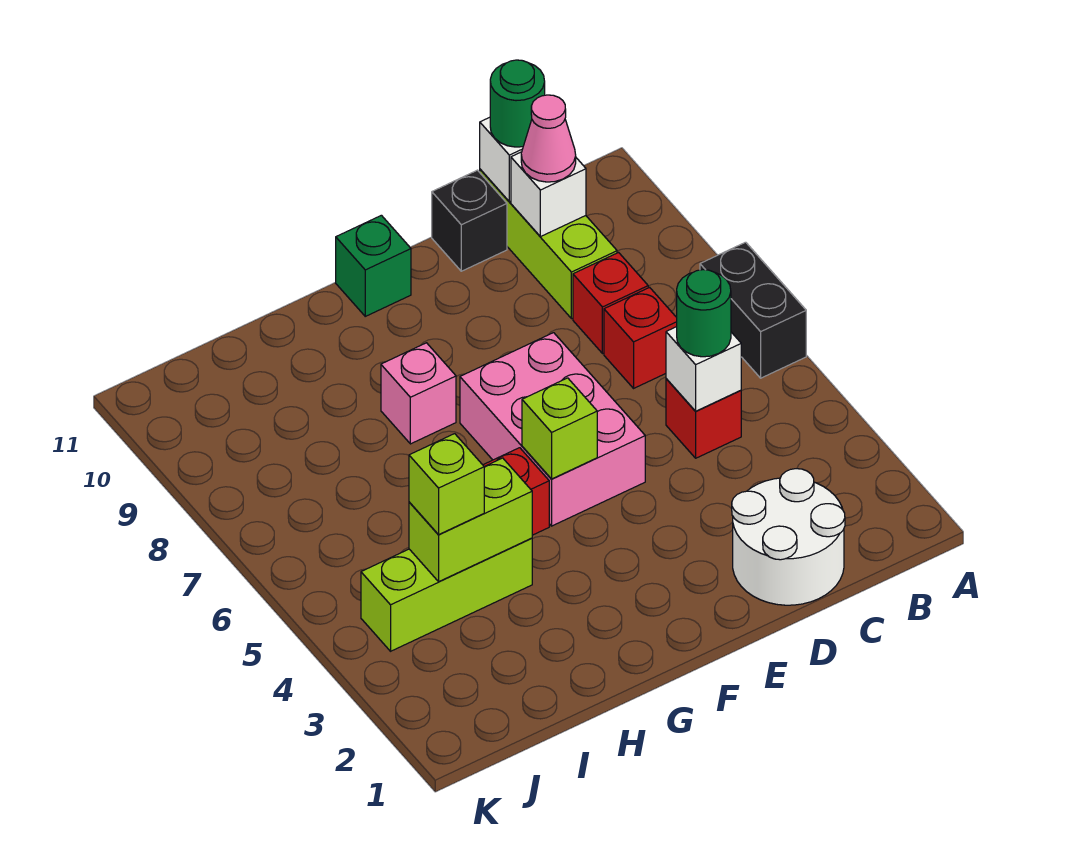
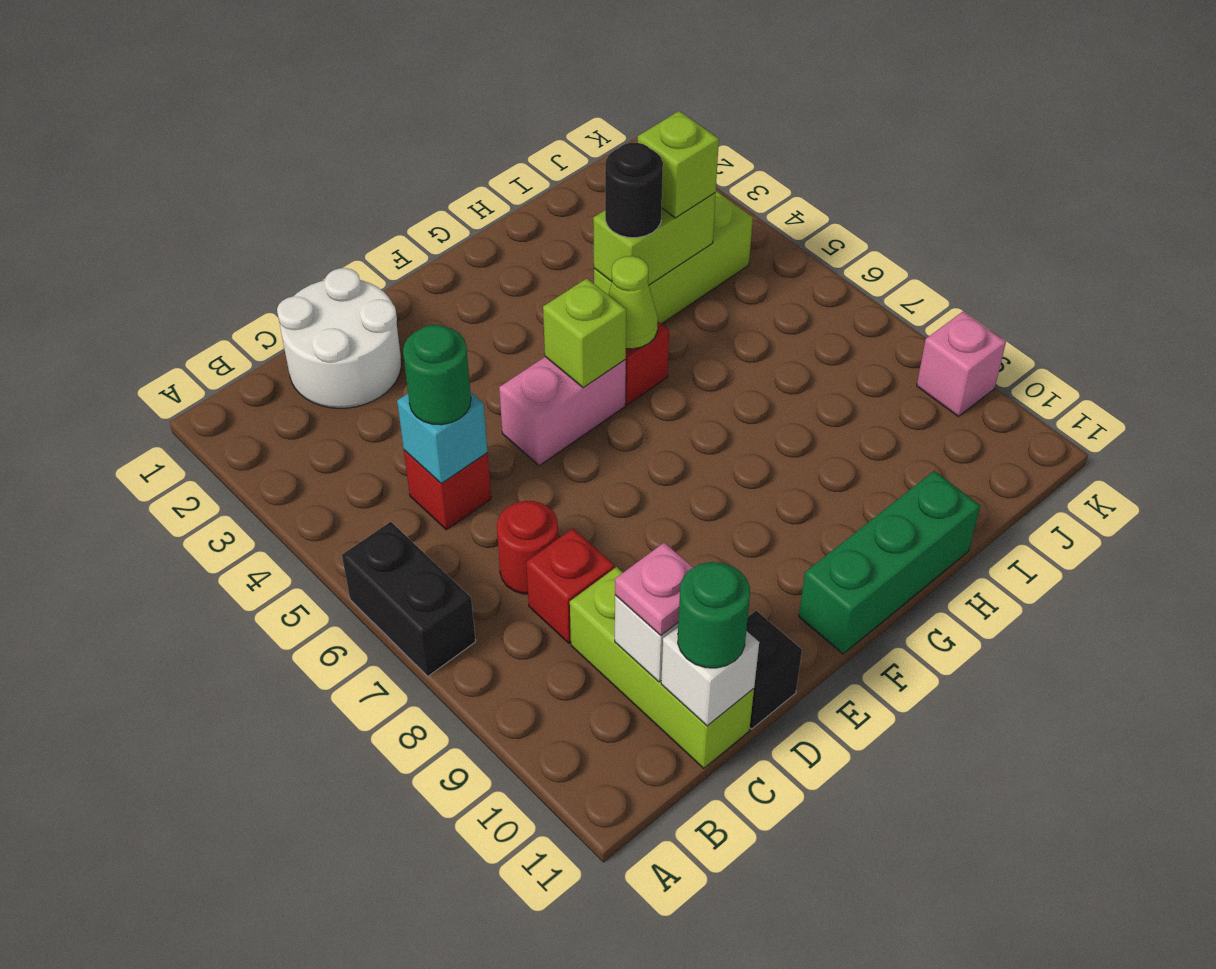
white 1x1 brick [666,327,741,411] -> cyan 1x1 brick [397,392,488,483]
red 1x1 brick [604,287,677,388] -> red 1x1 round brick [497,501,559,594]
pink 1x1 cone [521,95,576,182] -> pink 1x1 plate [615,543,693,635]
pink 2x3 brick [460,333,645,526] -> pink 1x2 brick [499,357,626,466]
green 1x1 brick [336,215,411,316] -> green 1x3 brick [799,471,980,654]
none -> lime 1x1 cone [608,256,658,349]
pink 1x1 brick [381,343,456,444] -> pink 1x1 brick moved to [917,312,1006,416]
none -> black 1x1 round brick [605,143,663,238]

